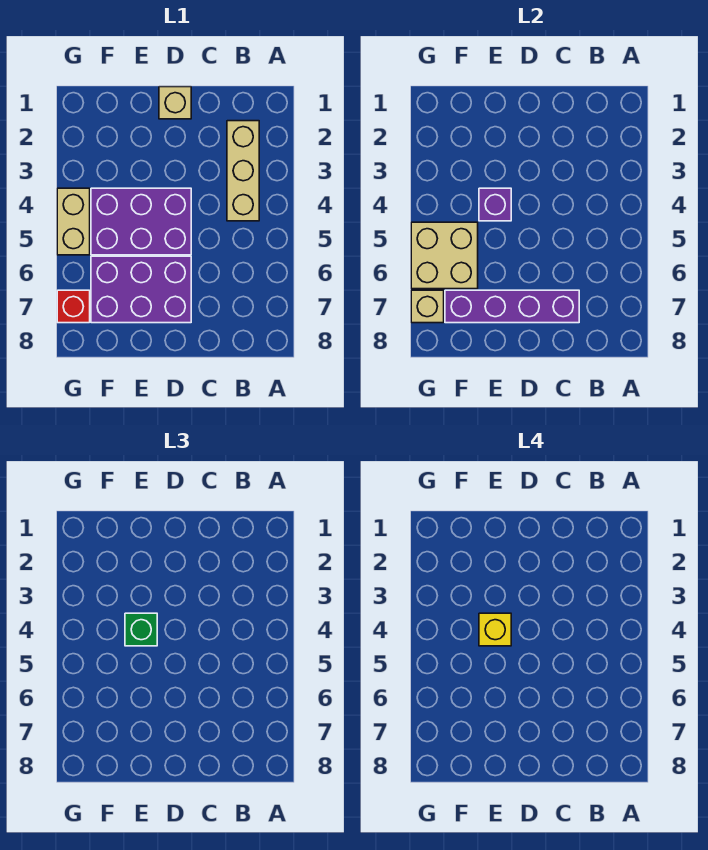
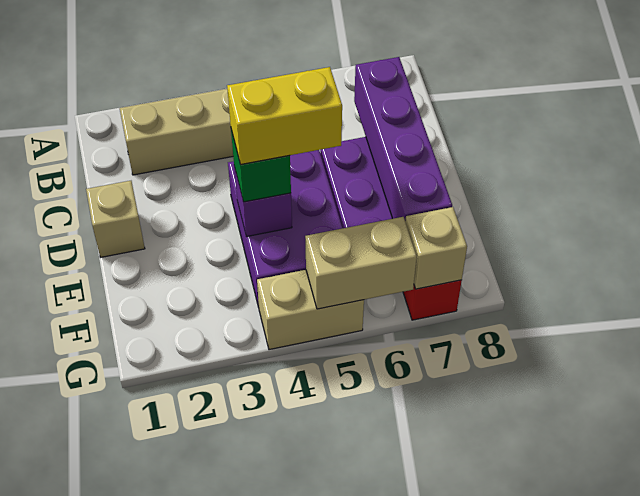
yellow 1x1 brick [479,613,511,646] -> yellow 1x2 brick [227,67,342,165]
tan 2x2 brick [411,222,478,289] -> tan 1x2 brick [305,217,417,309]

